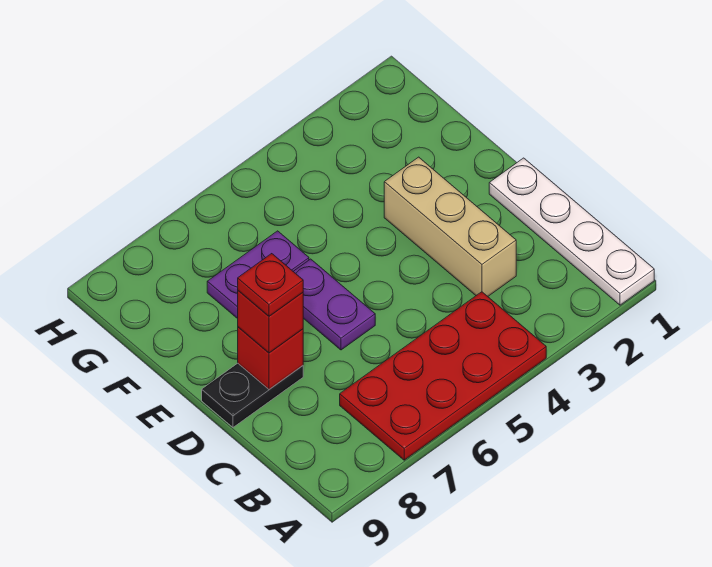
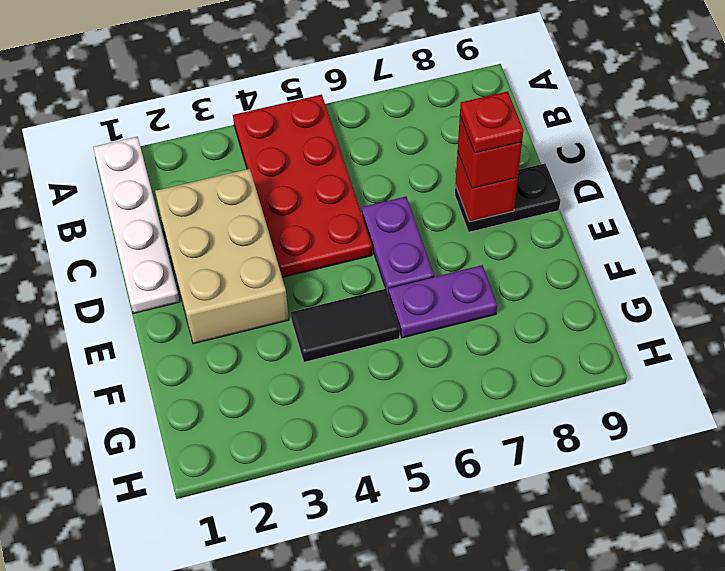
red 2x4 plate [340,292,546,460] -> red 2x4 plate turned to [233,95,372,277]
tan 1x3 brick [384,157,516,296] -> tan 2x3 brick [155,169,289,344]
none -> black 1x2 tile [291,289,400,362]

